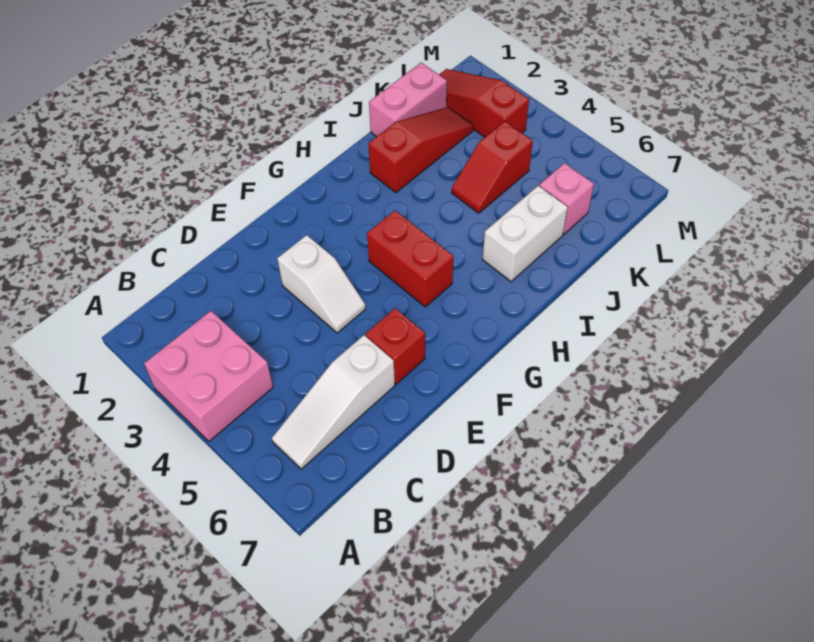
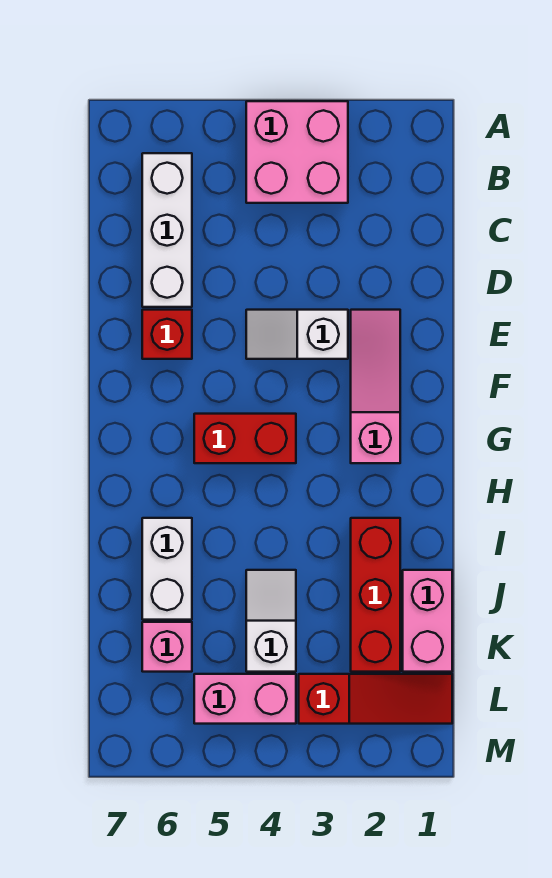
white 1x3 slope [272,335,395,469] -> white 1x3 brick [142,153,192,307]
none -> pink 1x3 slope [351,310,400,463]
red 1x3 slope [368,107,473,193] -> red 1x3 brick [351,518,400,672]
red 1x2 slope [452,121,533,213] -> white 1x2 slope [246,570,296,672]
none -> pink 1x2 brick [194,674,296,724]

